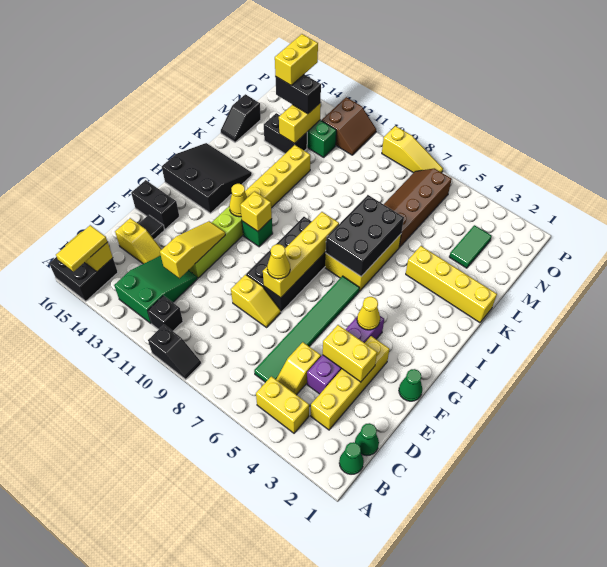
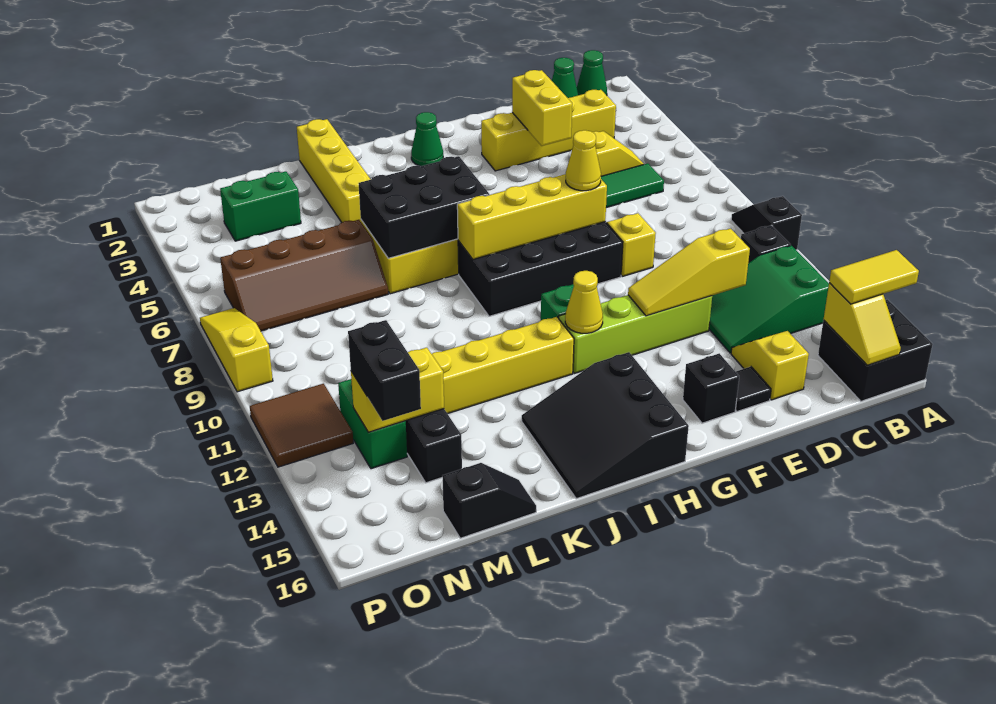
yellow 1x2 brick [256,376,309,433] -> none
purple 1x4 brick [307,316,384,394] -> none
green 1x1 cone [399,369,422,401] -> green 1x1 cone moved to [411,112,443,166]
black 1x2 brick [131,180,179,229] -> black 1x1 brick [683,353,739,423]
yellow 1x1 cone [357,297,380,330] -> none
yellow 1x1 brick [240,191,272,231] -> none
green 1x2 tile [449,225,492,268] -> green 1x2 brick [220,171,301,241]
yellow 1x2 brick [275,34,318,85] -> none
brown 2x2 slope [322,97,376,155] -> brown 2x2 tile [250,384,353,467]

